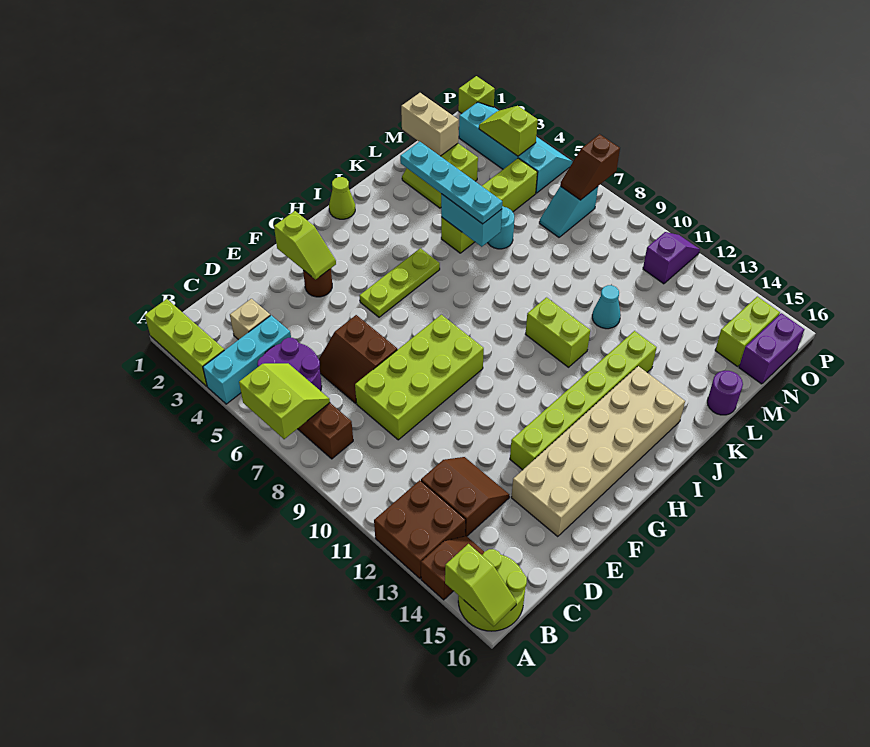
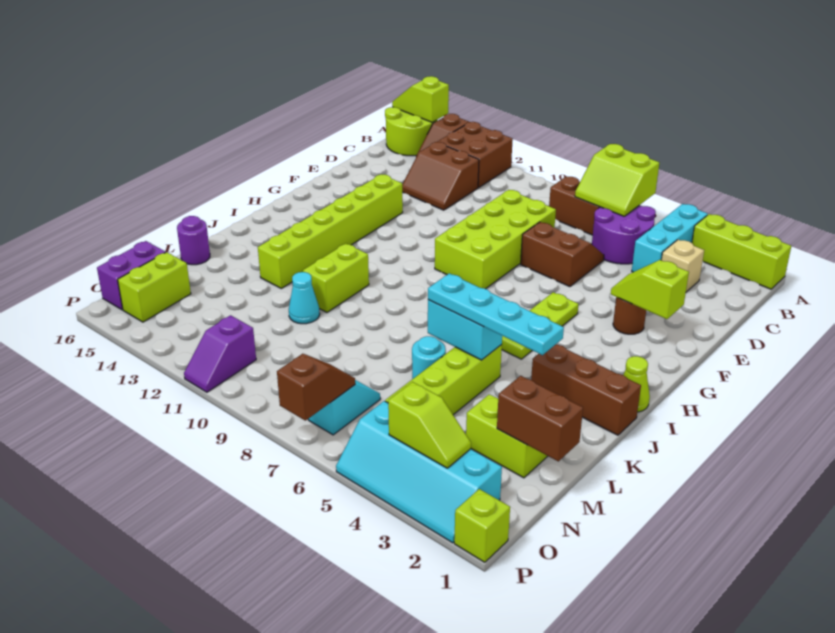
tan 2x6 brick [511,366,685,537] -> none
none -> brown 1x3 brick [531,345,641,435]
lime 1x2 brick [526,297,590,367] -> lime 1x2 brick turned to [303,244,369,312]
tan 1x2 brick [401,93,459,156] -> brown 1x2 brick [497,376,583,461]

